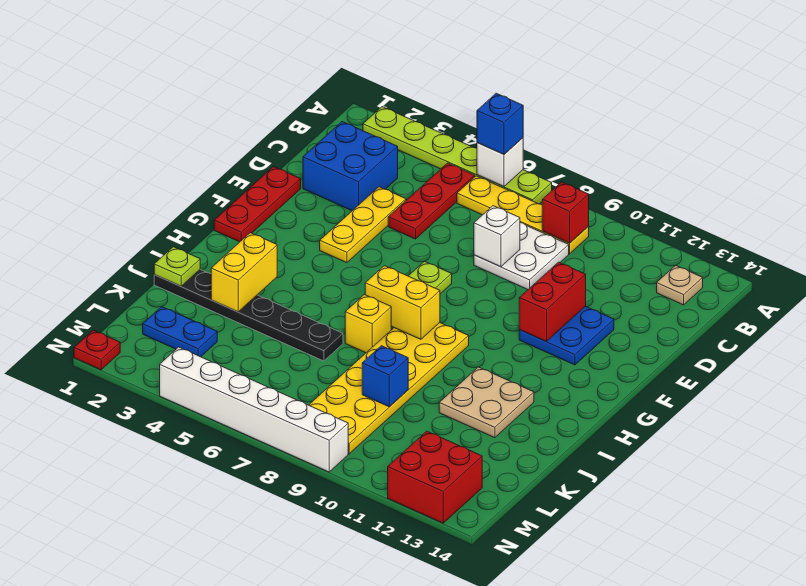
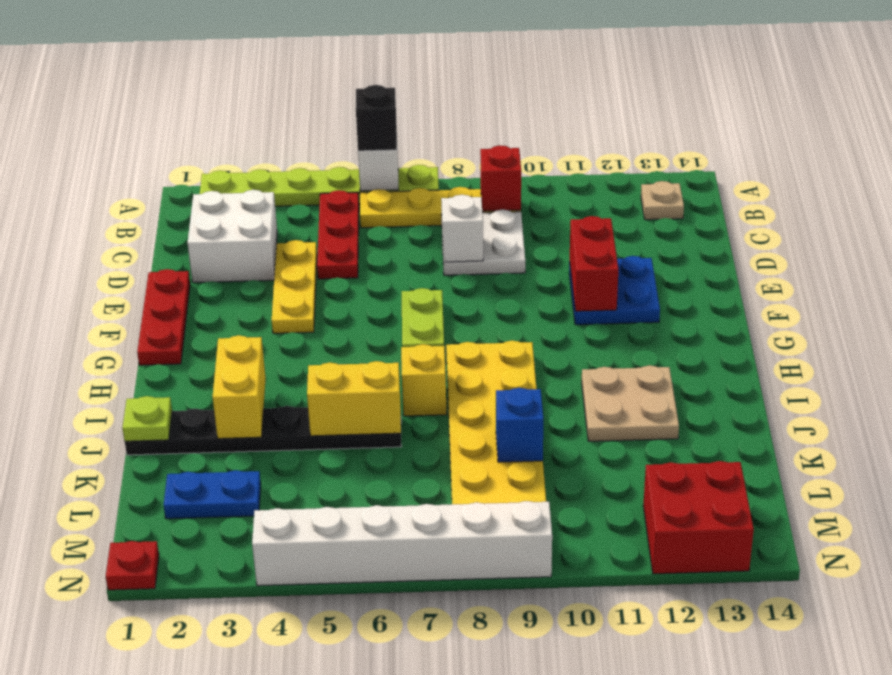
blue 1x1 brick [477,93,523,154] -> black 1x1 brick [356,85,397,151]
blue 2x2 brick [303,122,398,211] -> white 2x2 brick [188,190,277,283]
yellow 1x2 brick [365,266,440,339] -> yellow 1x2 brick moved to [307,361,401,436]

